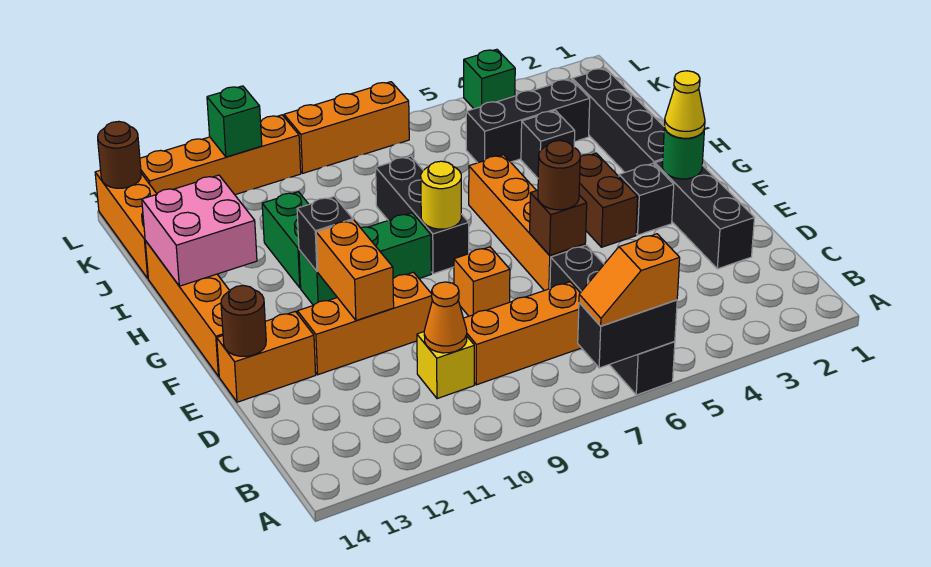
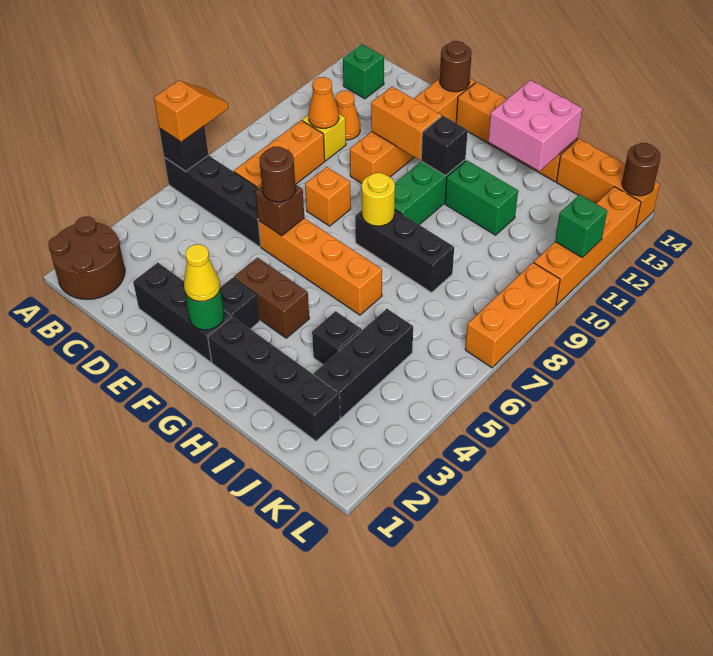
none -> brown 2x2 round brick [48,216,125,299]
black 1x2 brick [578,300,677,368] -> black 1x1 brick [159,126,208,171]
none -> orange 1x1 cone [336,91,360,140]
green 1x1 brick [464,49,515,109] -> green 1x1 brick moved to [343,44,384,99]

